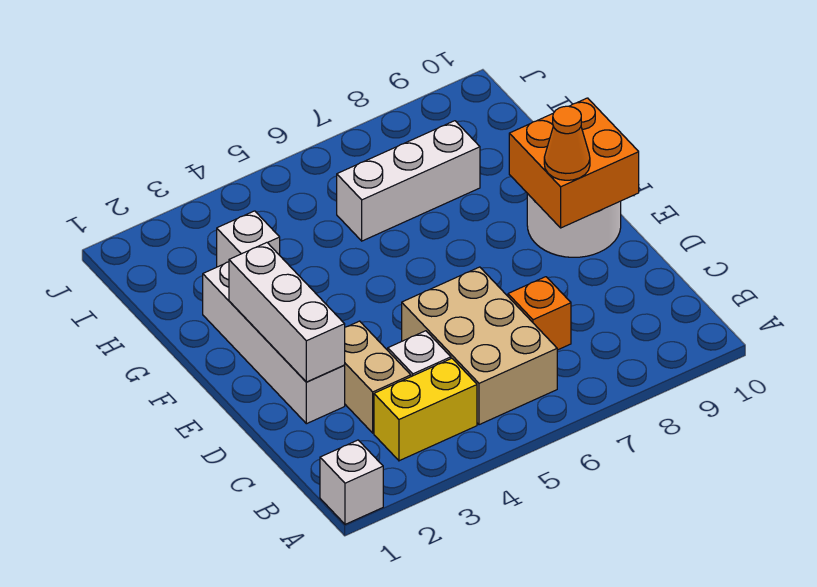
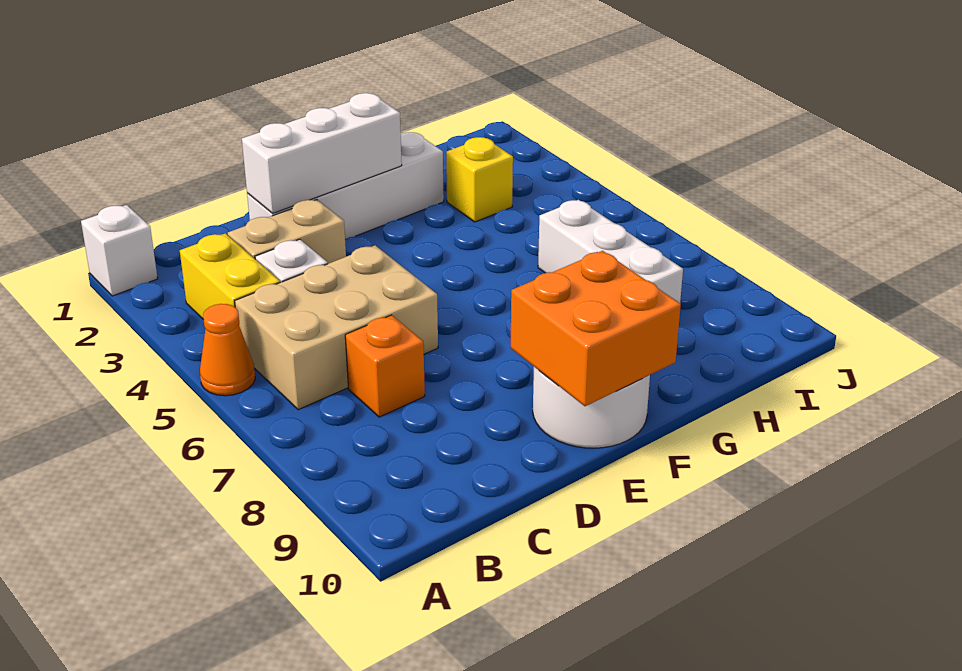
orange 1x1 cone [544,106,590,180] -> orange 1x1 cone moved to [200,304,255,396]
white 1x1 brick [217,211,280,267] -> yellow 1x1 brick [446,137,513,222]

